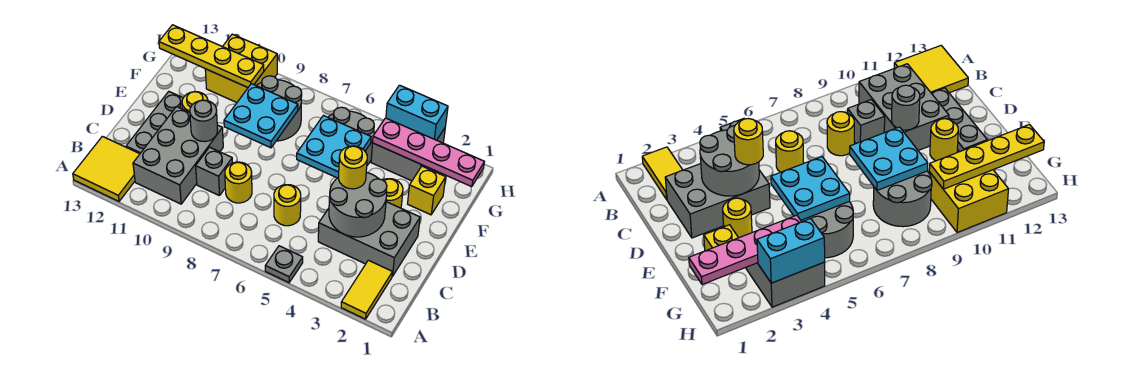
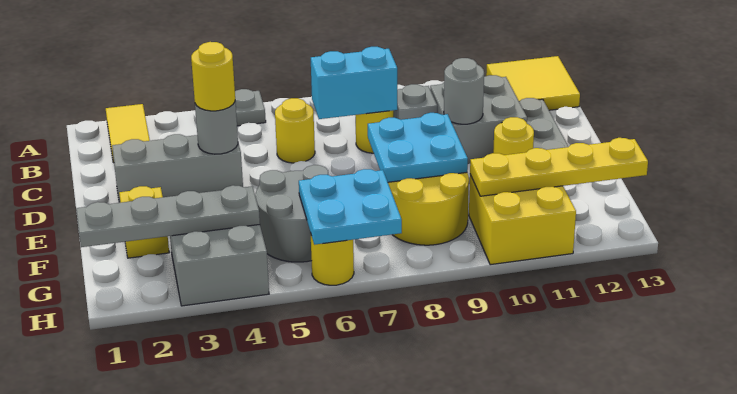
grey 2x3 brick [133,107,223,204] -> grey 2x2 brick [430,75,527,164]
grey 2x3 brick [318,202,420,276] -> grey 1x3 brick [112,134,243,203]
grey 2x2 round brick [329,172,387,237] -> grey 1x1 round brick [195,102,238,154]
yellow 1x1 round brick [383,179,403,208] -> yellow 1x1 round brick moved to [311,236,354,285]
cyan 2x2 plate [297,116,371,178] -> cyan 2x2 plate moved to [299,169,402,245]
grey 2x2 round brick [256,76,302,141] -> yellow 2x2 round brick [388,173,469,245]
pink 1x4 plate [373,118,484,187] -> grey 1x4 plate [76,185,260,247]
cyan 1x2 brick [386,85,448,140] -> cyan 1x2 brick moved to [311,47,397,119]

